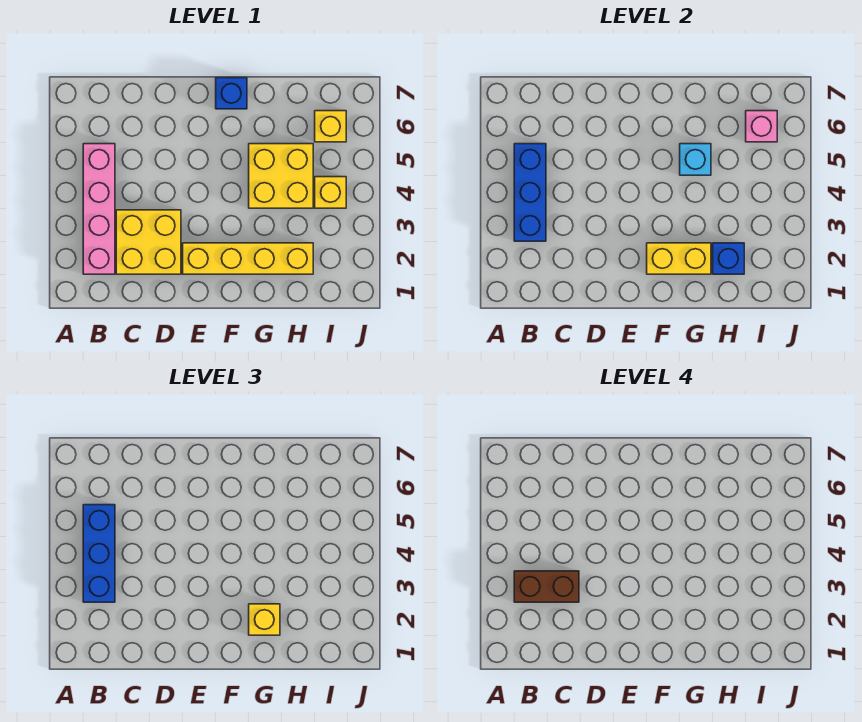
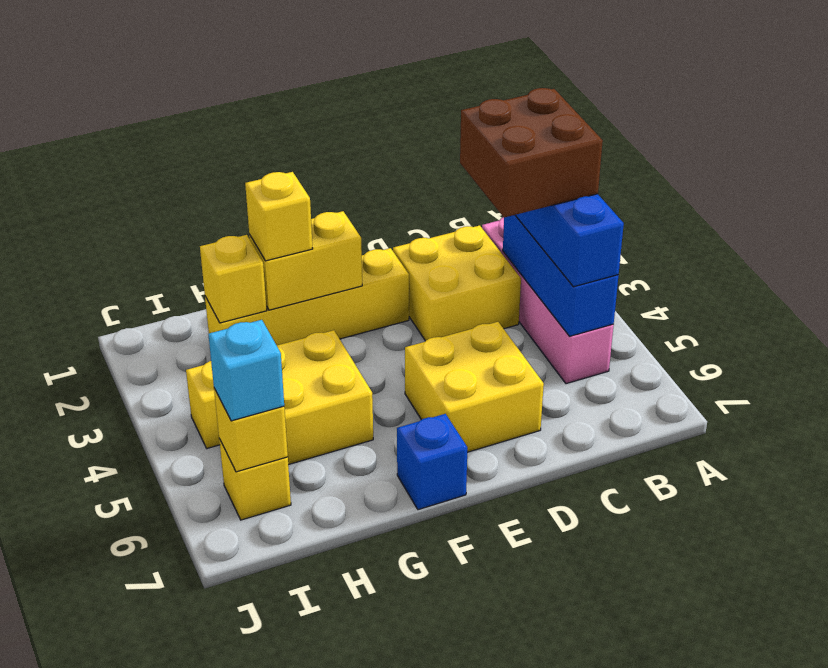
brown 1x2 brick [514,571,579,602] -> brown 2x2 brick [460,88,603,218]
none -> yellow 2x2 brick [405,322,544,452]
cyan 1x1 brick [680,144,711,175] -> cyan 1x1 brick moved to [208,320,284,421]
blue 1x1 brick [713,243,744,274] -> yellow 1x1 brick [200,235,267,323]
pink 1x1 brick [746,111,777,142] -> yellow 1x1 brick [214,388,288,472]

